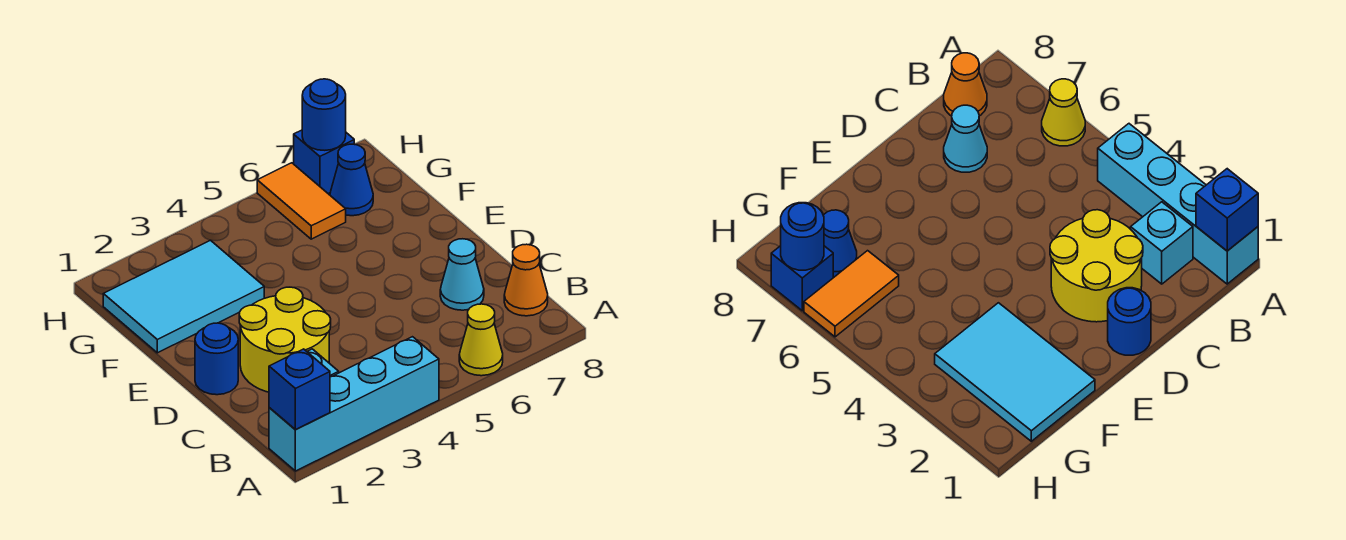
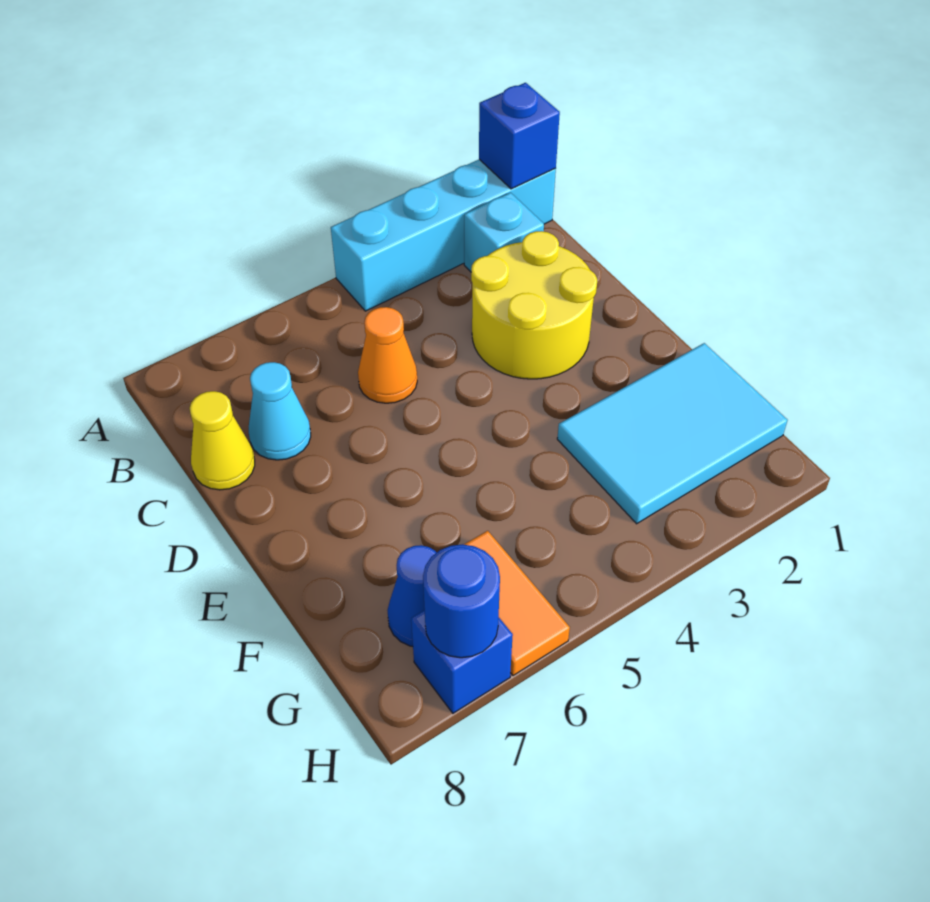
yellow 1x1 cone [459,304,503,376] -> yellow 1x1 cone moved to [190,391,255,490]
orange 1x1 cone [504,244,548,316] -> orange 1x1 cone moved to [358,307,417,403]
blue 1x1 round brick [195,323,238,395] -> none

